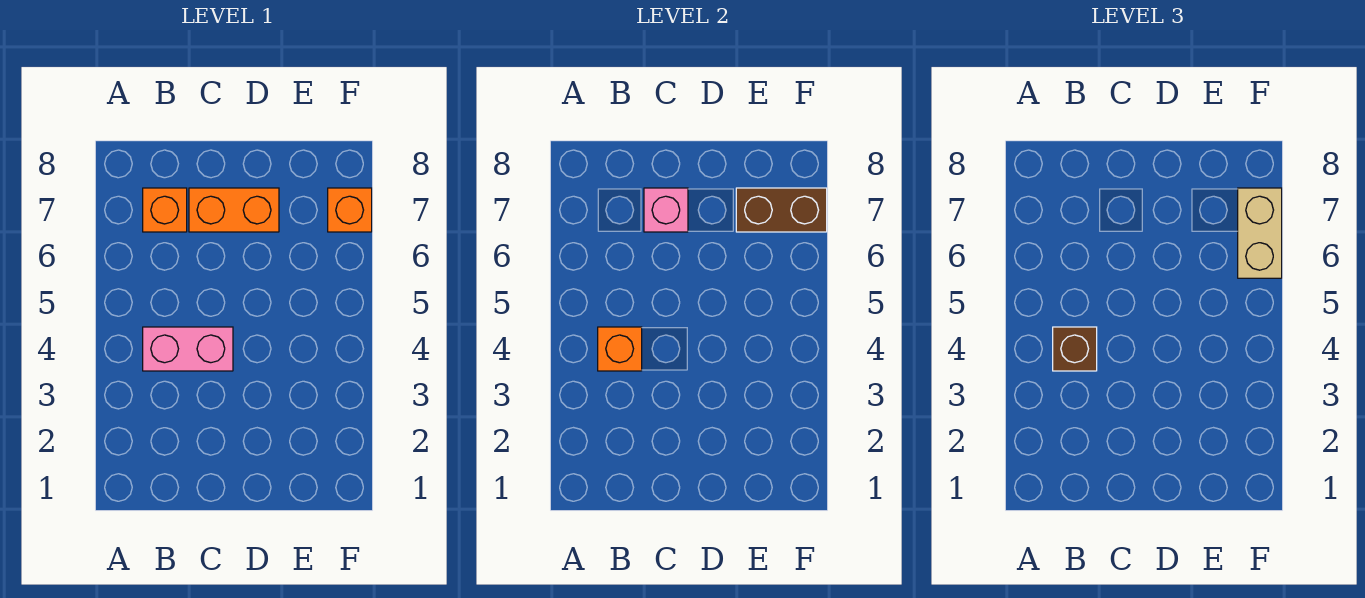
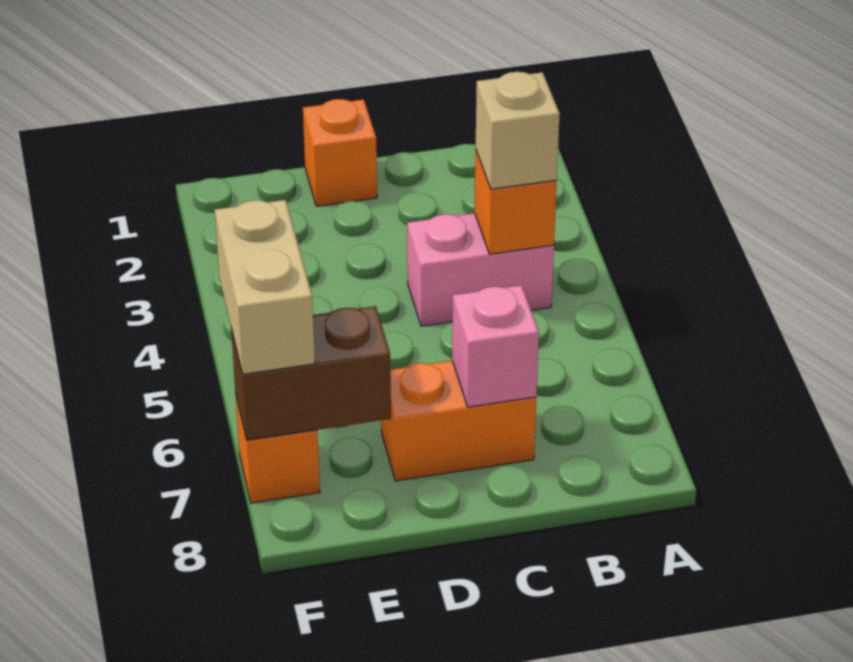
brown 1x1 brick [1053,327,1097,371] -> tan 1x1 brick [476,72,560,189]
orange 1x1 brick [143,188,187,232] -> orange 1x1 brick moved to [303,99,377,206]

